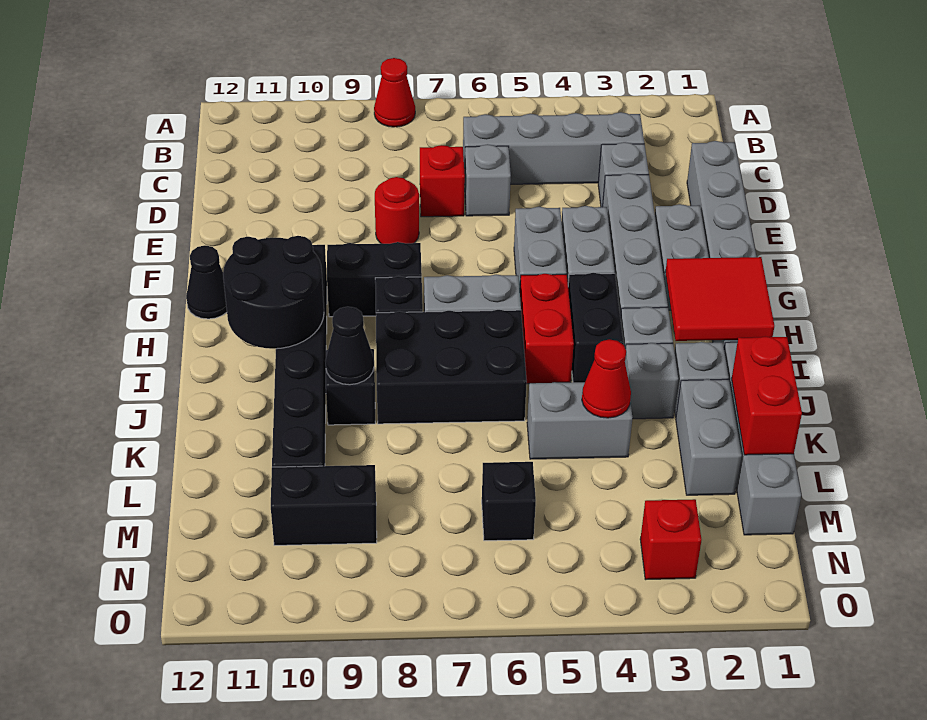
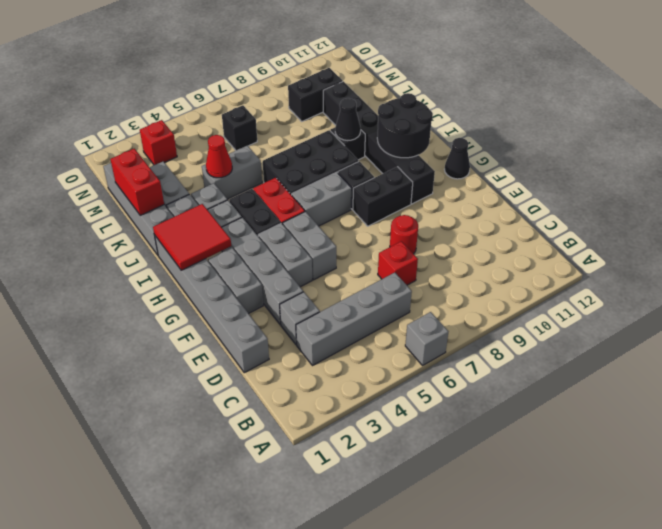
red 1x1 cone [374,58,415,127] -> none
grey 1x1 brick [465,144,511,216] -> grey 1x1 brick moved to [405,312,448,365]

